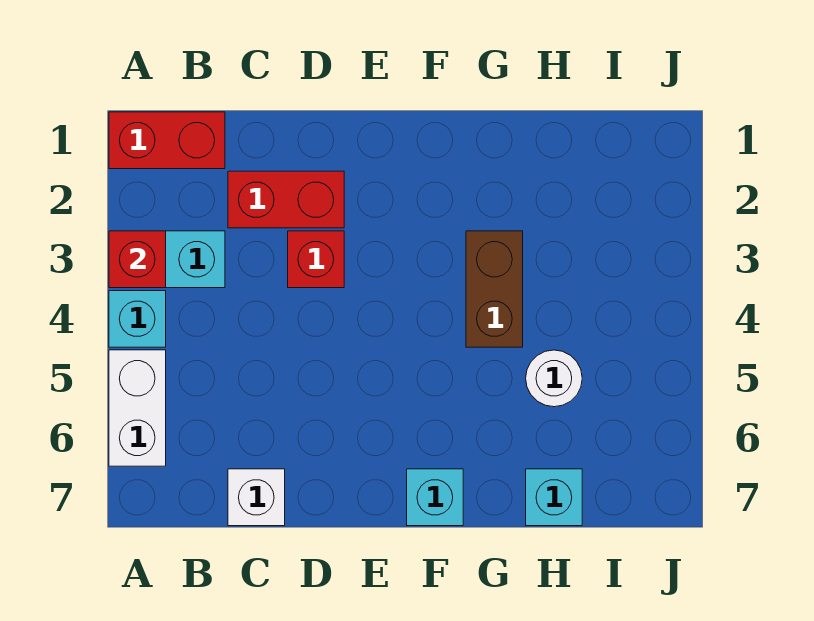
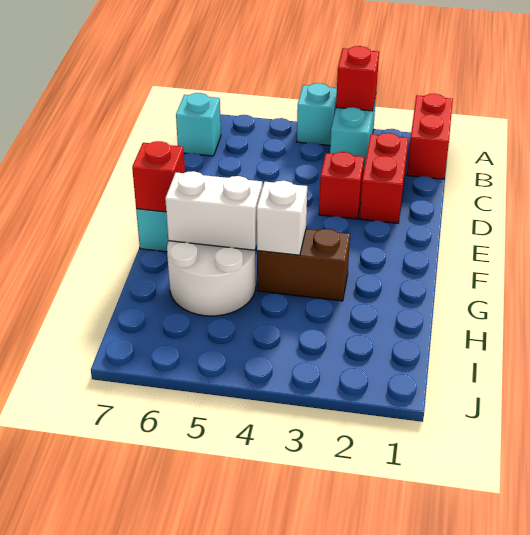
white 1x2 brick [109,350,166,466] -> white 1x2 brick moved to [165,171,262,250]
white 1x1 brick [228,469,285,526] -> white 1x1 brick moved to [257,181,307,255]
none -> red 1x1 brick [132,141,185,212]
white 1x1 round brick [526,350,582,407] -> white 2x2 round brick [167,241,256,316]
cyan 1x1 brick [526,469,582,526] -> cyan 1x1 brick moved to [176,93,221,156]

